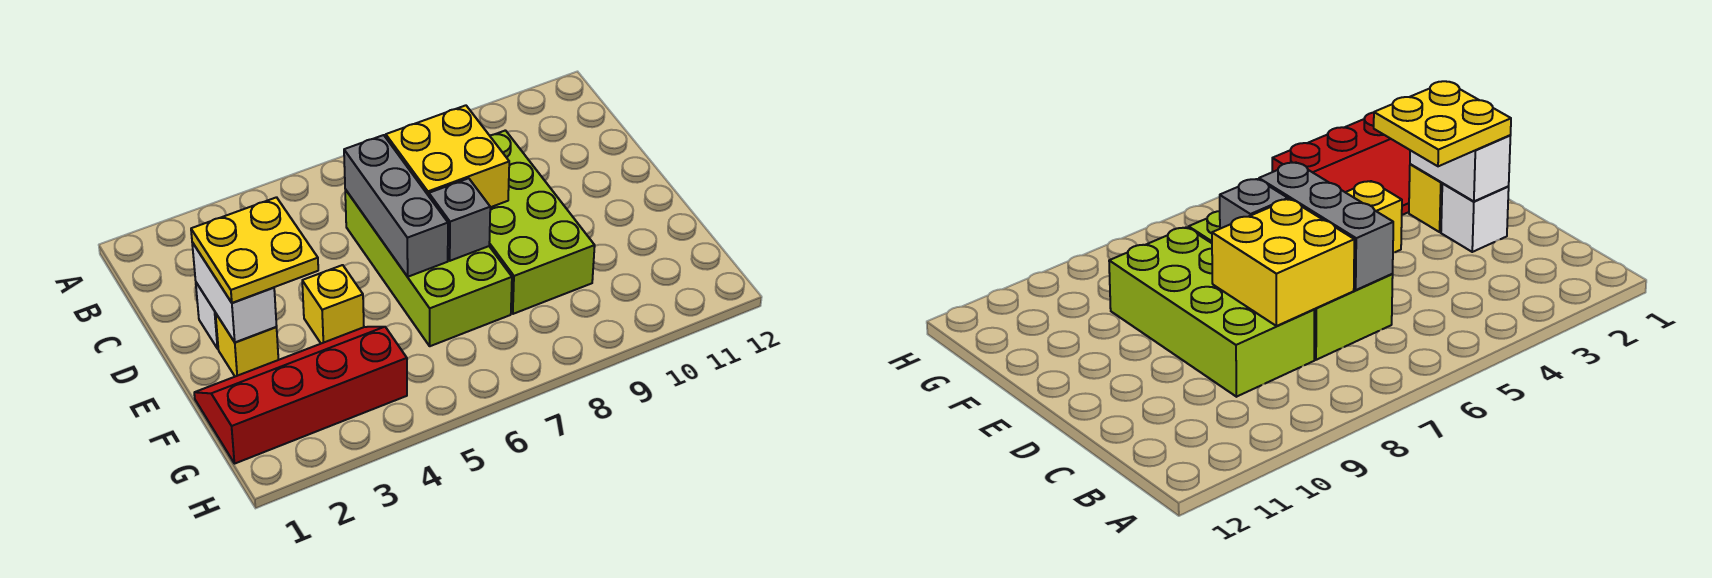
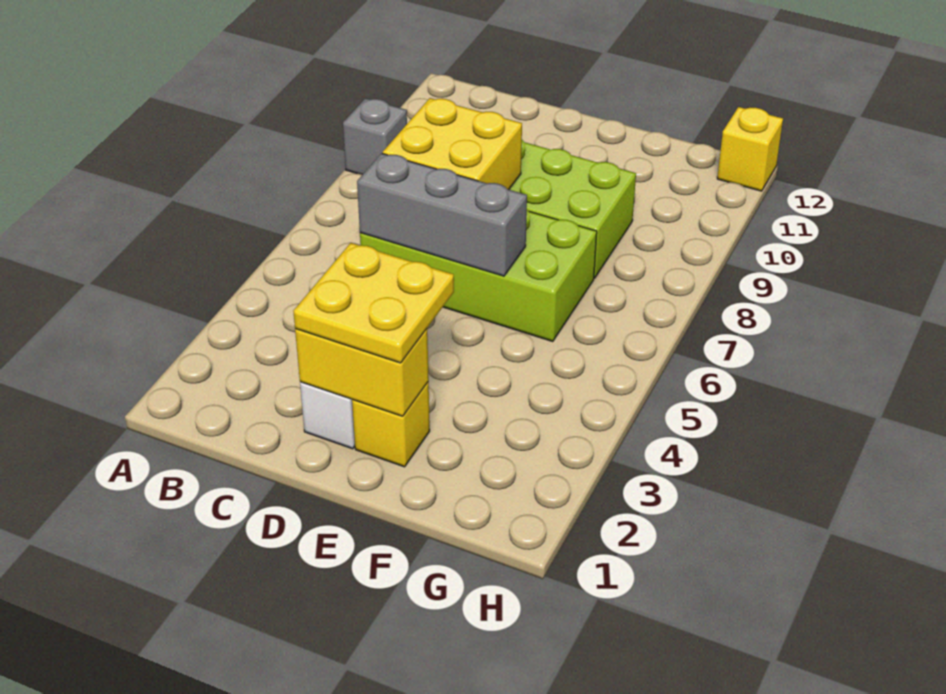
white 1x2 brick [192,242,277,342] -> yellow 1x2 brick [295,329,429,416]
yellow 1x1 brick [302,265,364,343] -> yellow 1x1 brick moved to [717,107,783,191]
grey 1x1 brick [429,178,490,261] -> grey 1x1 brick moved to [343,98,407,175]
red 2x4 slope [194,327,407,464] -> none

